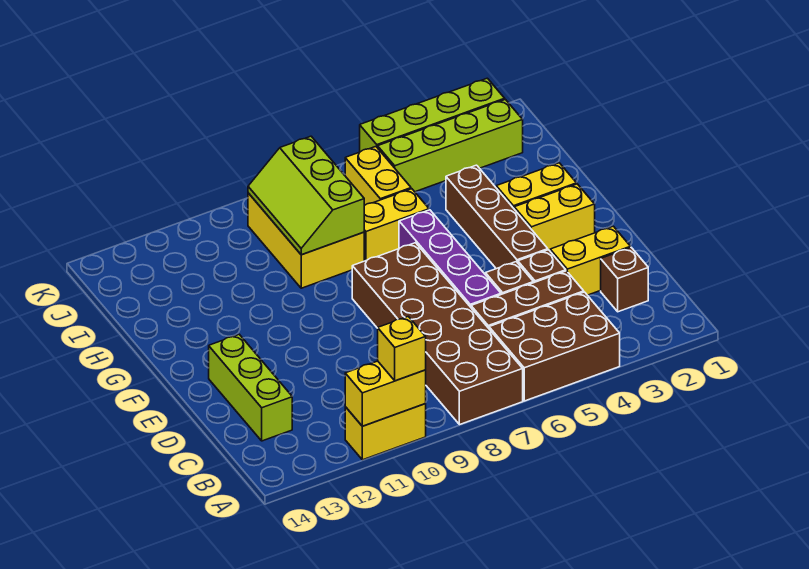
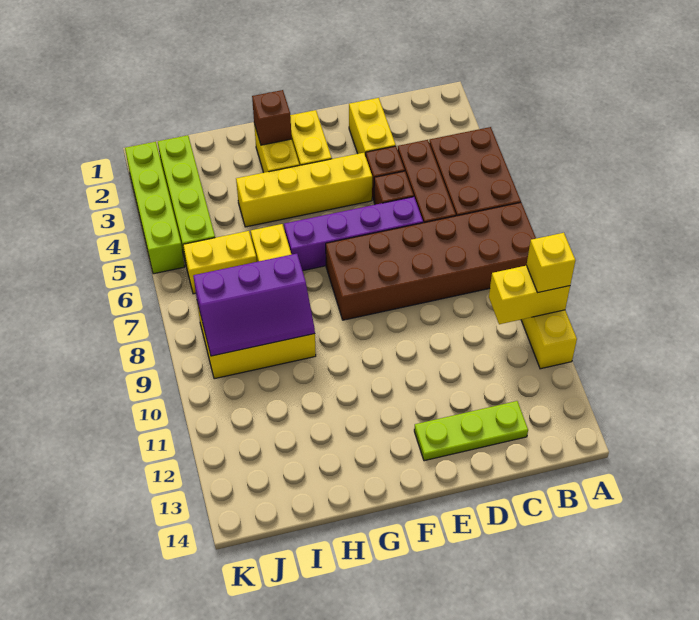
yellow 1x2 brick [345,361,426,426] -> yellow 1x2 brick turned to [489,266,570,324]
brown 1x1 brick [601,248,648,312] -> brown 1x1 brick moved to [252,90,292,145]
lime 1x3 brick [209,334,292,441] -> lime 1x3 plate [414,401,528,461]
brown 1x4 brick [446,165,548,269] -> yellow 1x4 brick [236,153,372,227]
lime 2x3 slope [248,136,364,255] -> purple 2x3 slope [193,254,315,356]

